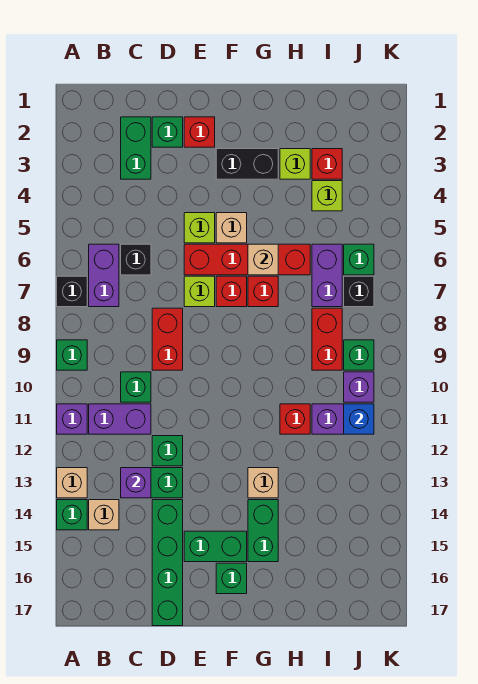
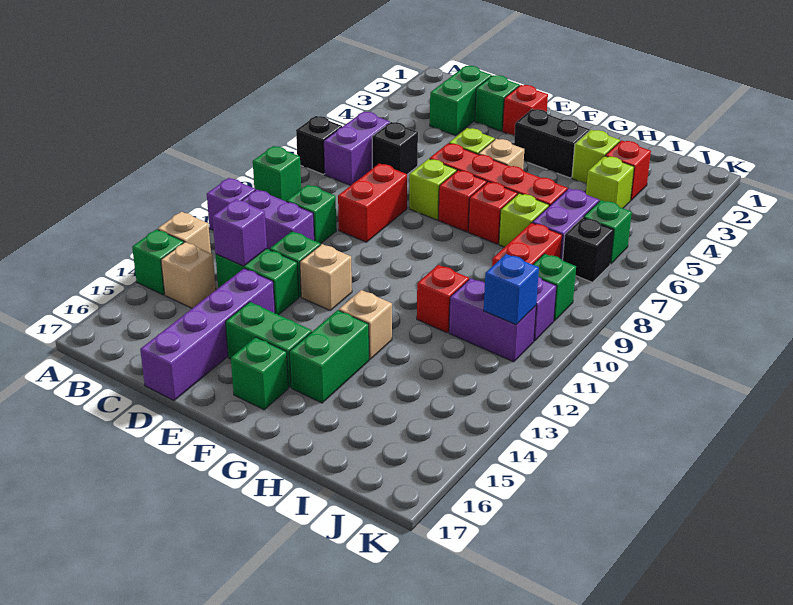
green 1x4 brick [152,500,183,626] -> purple 1x4 brick [140,268,275,400]
tan 1x1 brick [248,244,278,275] -> tan 1x1 brick moved to [300,244,352,310]
none -> lime 1x1 brick [499,193,549,247]

